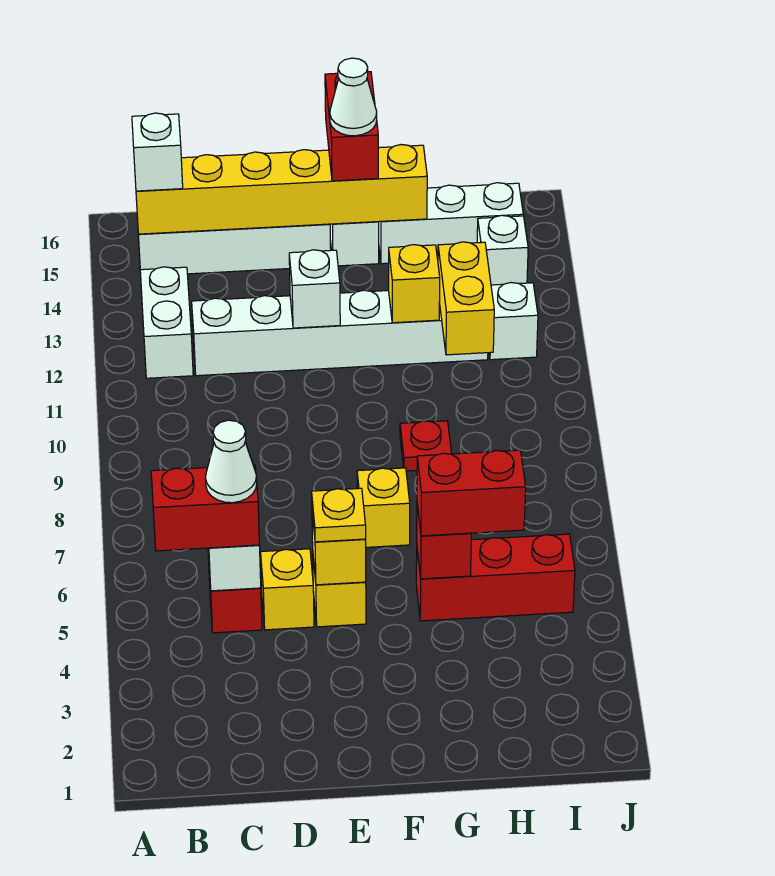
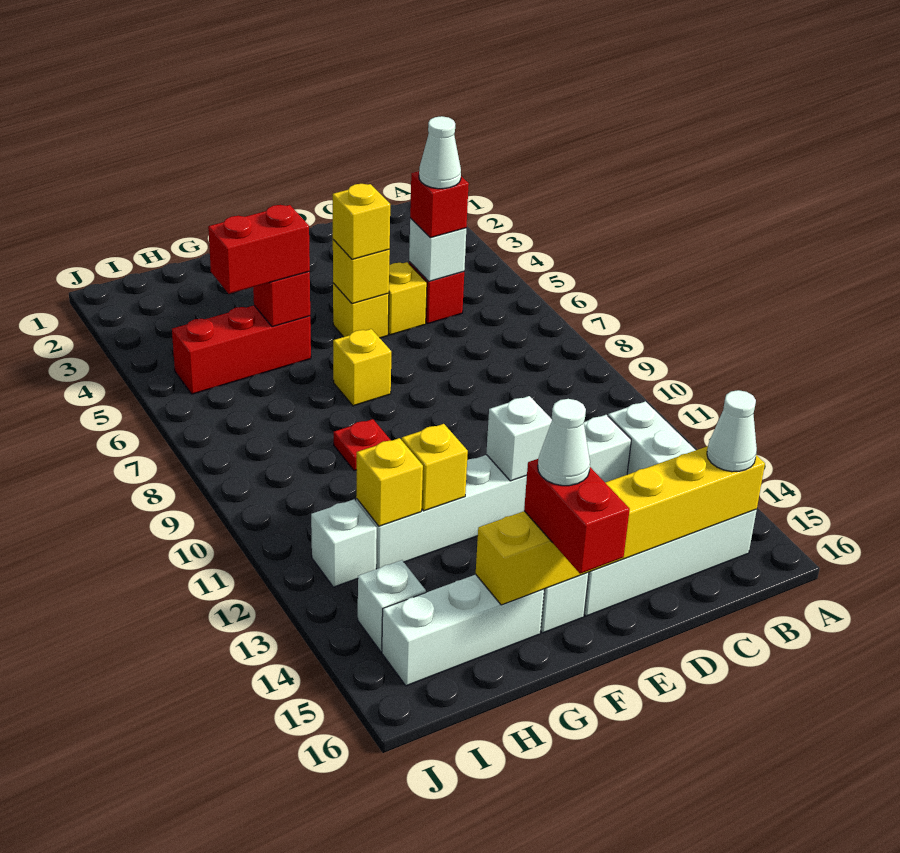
red 1x2 brick [151,465,259,551] -> red 1x1 brick [410,171,469,238]
white 1x1 brick [132,113,183,191] -> white 1x1 cone [707,390,757,472]
yellow 1x1 plate [312,488,366,542] -> yellow 1x1 brick [333,184,390,259]
yellow 1x2 brick [438,242,494,355] -> yellow 1x1 brick [356,438,423,526]

